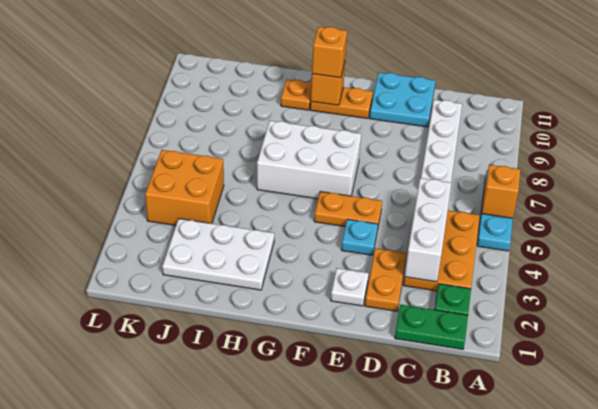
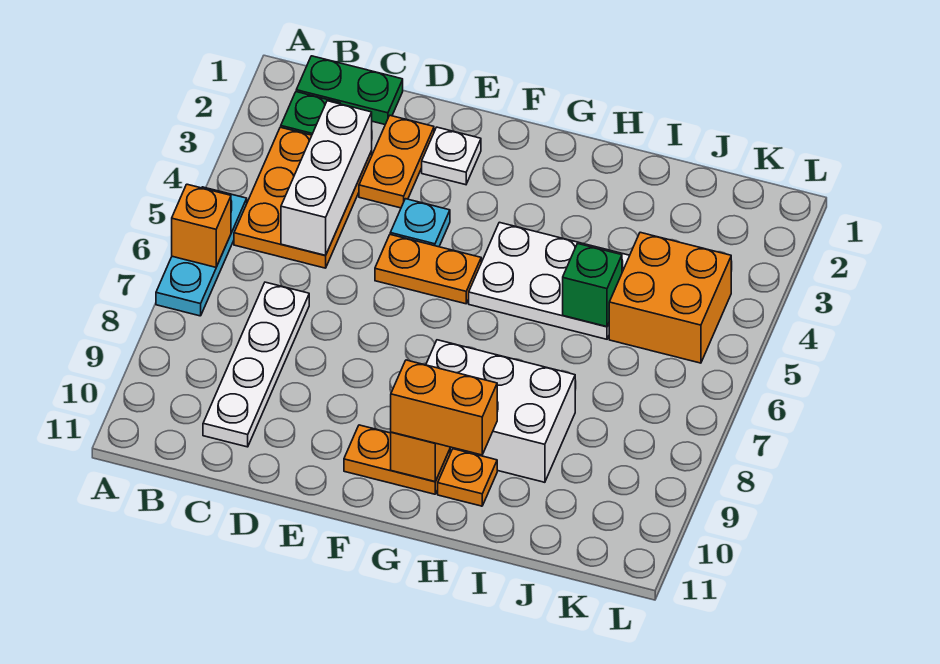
cyan 2x2 plate [370,73,435,127] -> none
white 2x3 brick [257,121,361,199] -> white 2x3 brick moved to [426,340,575,482]
orange 1x1 brick [312,27,347,78] -> orange 1x2 brick [391,360,497,455]
white 2x3 plate [162,219,274,290] -> white 2x3 plate moved to [469,222,630,339]
none -> green 1x1 brick [563,244,622,327]

